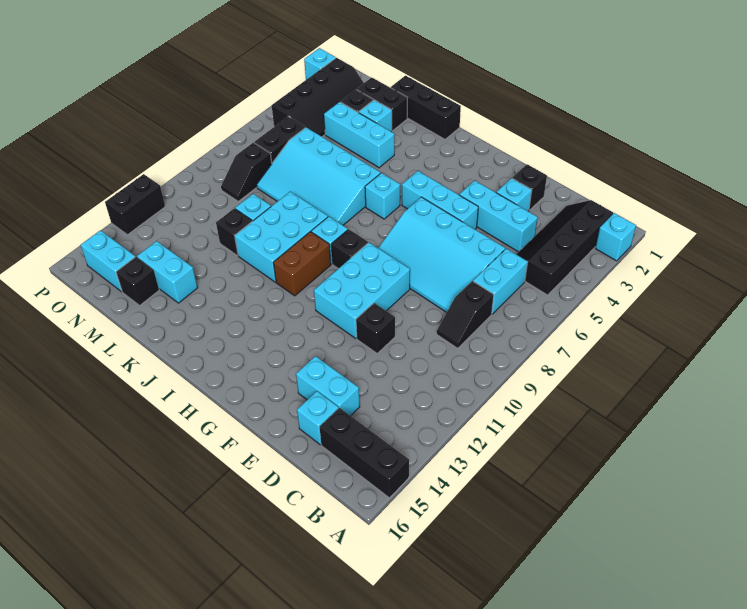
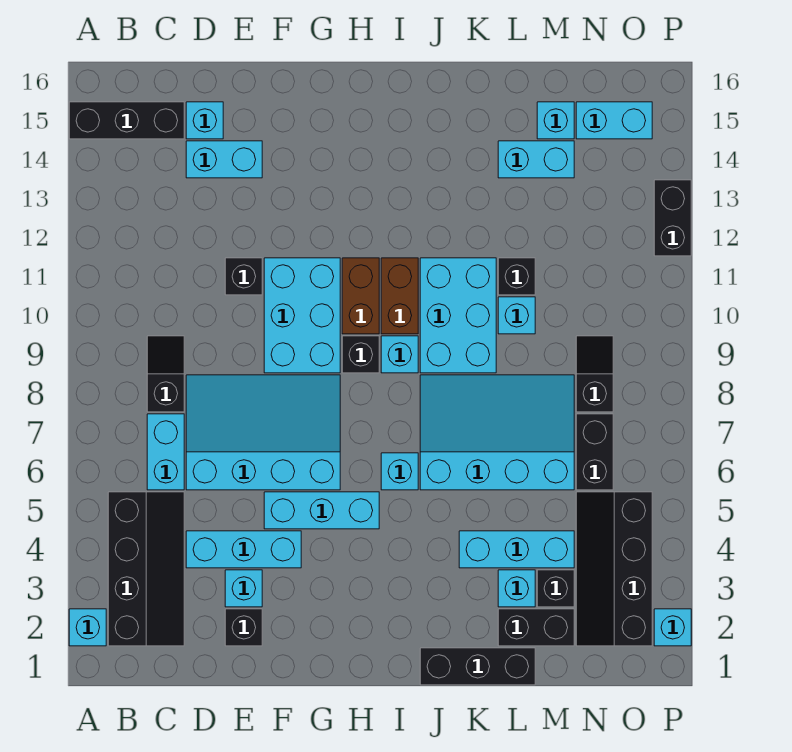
none -> brown 1x2 brick [342,258,379,334]
black 1x1 brick [116,257,159,305] -> cyan 1x1 brick [537,102,574,139]

